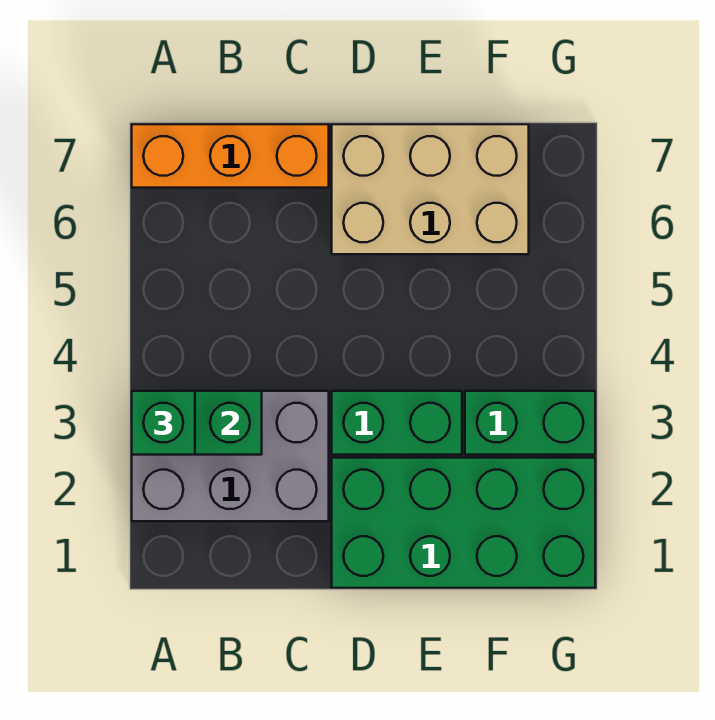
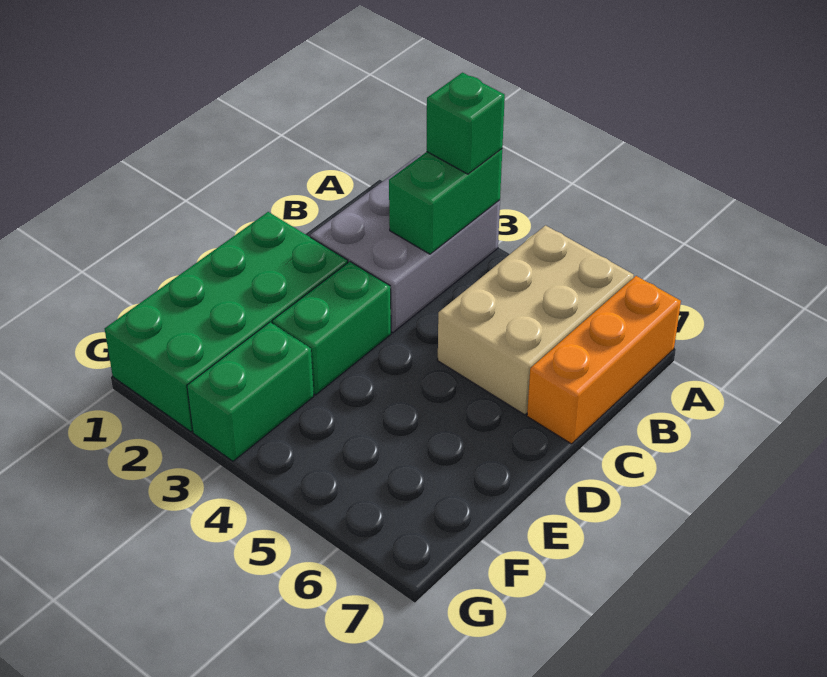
tan 2x3 brick [332,124,529,254] -> tan 2x3 brick moved to [438,225,634,415]

